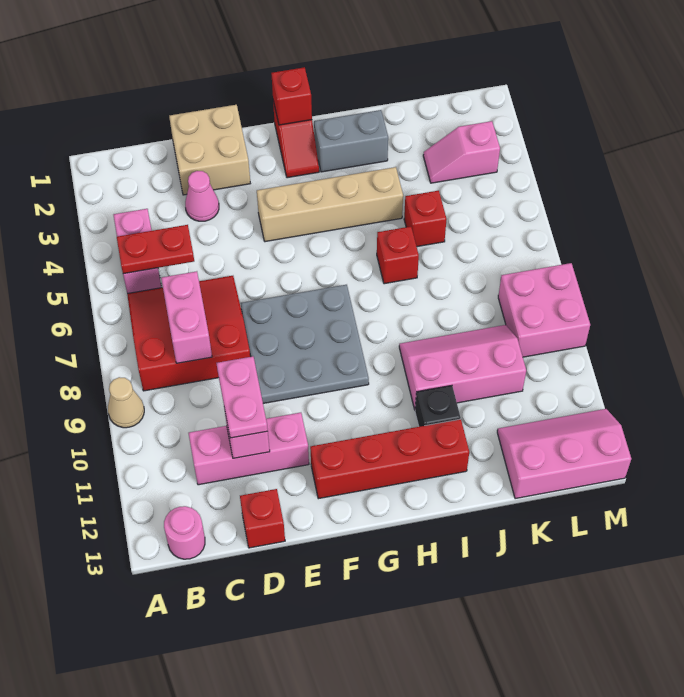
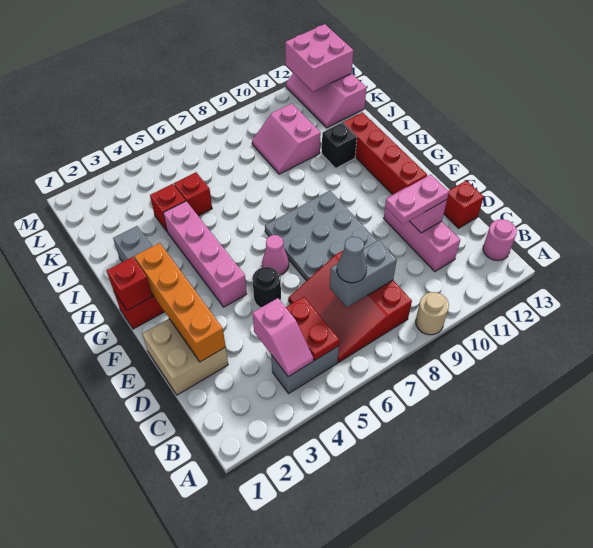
tan 1x1 cone [108,377,144,428] -> tan 1x1 round brick [416,292,449,335]
pink 1x2 brick [114,209,162,294] -> grey 1x2 brick [271,346,339,393]
pink 1x2 brick [161,271,212,363] -> grey 1x2 brick [330,240,397,307]
none -> grey 1x1 cone [337,237,367,283]
none -> orange 1x4 brick [134,243,226,362]
pink 1x1 cone [185,171,219,221] -> pink 1x1 cone moved to [262,235,289,275]
none -> black 1x1 round brick [252,267,281,307]
tan 1x4 brick [257,167,403,242] -> pink 1x4 brick [163,201,247,307]
red 1x1 brick [377,227,419,284] -> red 1x1 brick moved to [150,184,186,231]
pink 2x3 slope [399,325,526,409] -> pink 2x2 slope [252,103,321,174]
pink 1x2 slope [423,121,500,183] -> pink 1x2 slope moved to [253,298,313,377]
pink 2x2 brick [498,263,590,357] -> pink 2x2 brick moved to [285,24,353,92]

